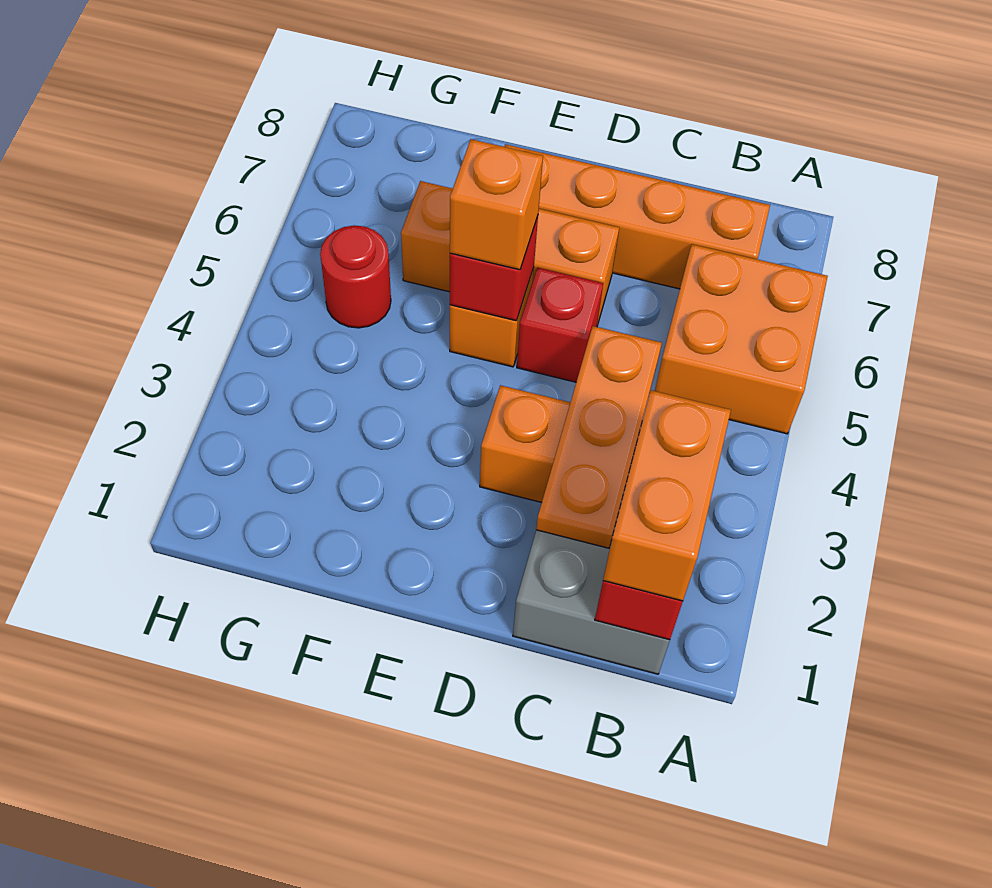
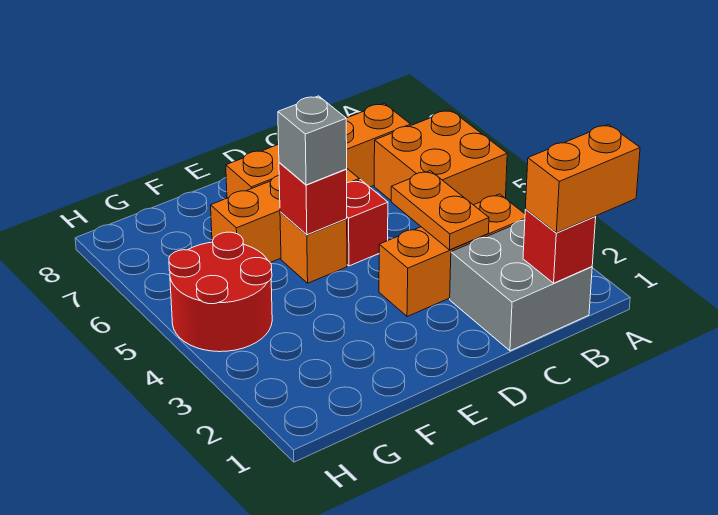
orange 1x2 brick [603,390,731,601] -> orange 1x2 brick turned to [525,125,640,233]
orange 1x3 plate [536,326,662,548] -> orange 1x2 plate [391,171,489,250]
orange 1x1 brick [450,139,543,270] -> grey 1x1 brick [278,96,347,185]
red 1x1 round brick [320,225,391,328] -> red 2x2 round brick [169,232,272,352]

